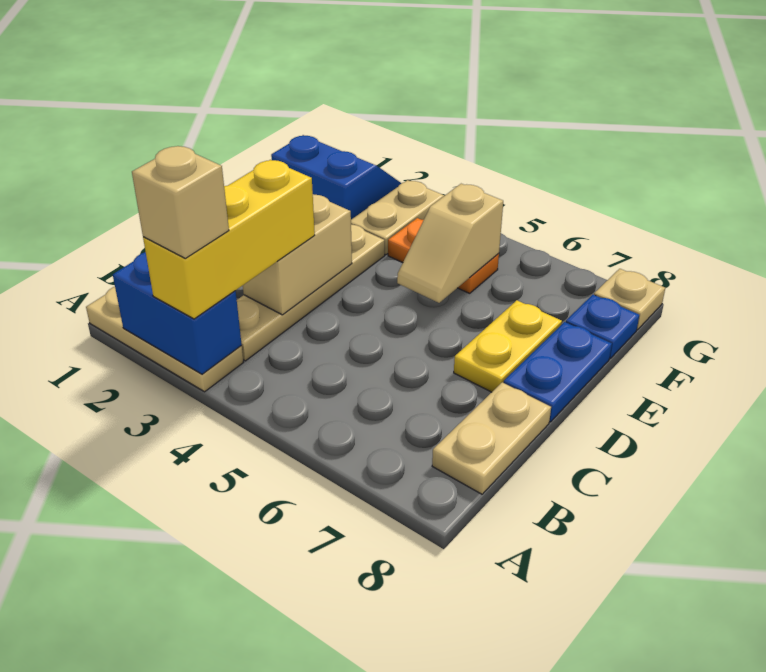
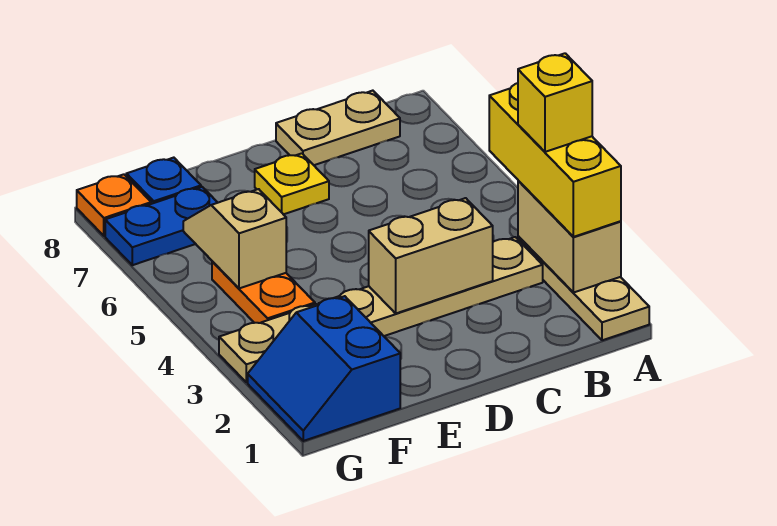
blue 1x2 brick [113,252,242,374] -> tan 1x2 brick [518,181,621,293]
yellow 1x3 brick [143,160,315,319] -> yellow 1x3 brick turned to [489,83,621,237]
tan 1x1 brick [132,146,229,258] -> yellow 1x1 brick [518,53,592,152]
yellow 1x2 plate [454,300,562,392] -> yellow 1x1 plate [255,153,329,214]
blue 1x2 plate [504,322,612,422] -> blue 1x2 plate moved to [105,187,218,265]
tan 1x2 slope [397,184,503,303] -> tan 1x2 slope turned to [183,189,286,288]
tan 1x1 plate [594,269,665,330] -> orange 1x1 plate [77,174,151,236]

